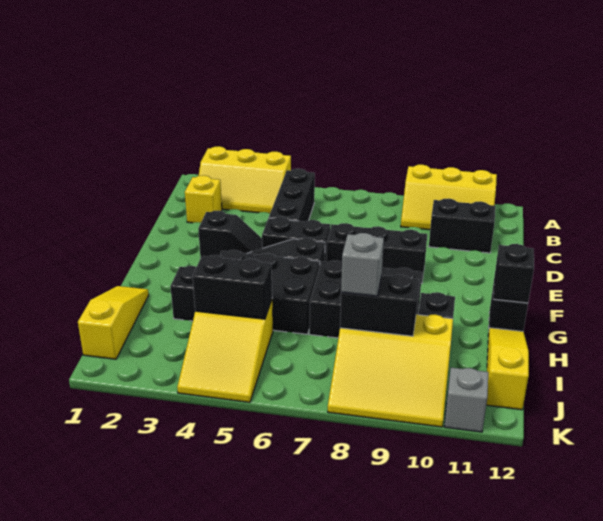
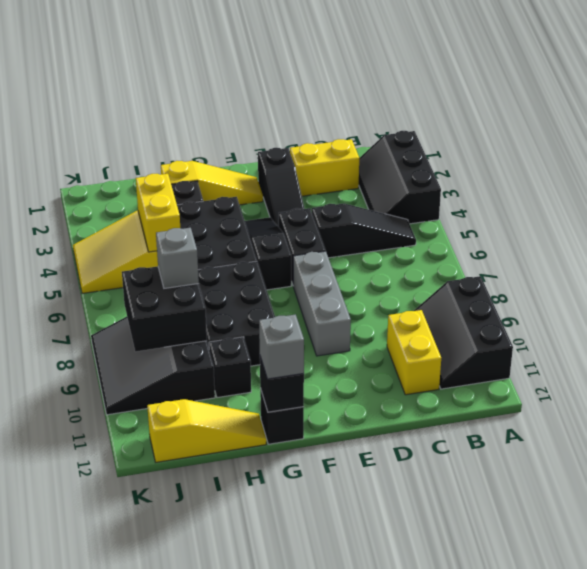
yellow 2x3 slope [198,146,291,214] -> black 2x3 slope [359,131,441,224]
yellow 2x3 slope [401,165,497,230] -> black 2x3 slope [414,276,513,389]
black 1x3 brick [269,169,315,222] -> black 1x3 slope [312,204,416,258]
yellow 1x1 brick [185,175,222,223] -> yellow 1x2 brick [290,139,359,196]
black 1x2 brick [429,198,495,253] -> yellow 1x2 brick [387,310,441,395]
black 1x2 slope [198,211,262,258] -> black 1x3 slope [258,148,304,227]
black 1x3 brick [326,223,427,283] -> grey 1x3 brick [293,251,351,356]
yellow 1x3 slope [78,286,149,359] -> yellow 1x3 slope moved to [161,161,263,205]
black 1x2 brick [192,255,272,319] -> yellow 1x2 brick [136,174,180,252]
yellow 3x3 slope [328,315,453,427] -> black 3x3 slope [91,317,215,415]
black 1x2 brick [340,275,419,336] -> black 2x2 brick [122,266,207,352]
grey 1x1 brick [444,368,488,432] -> grey 1x1 brick moved to [259,314,304,379]

